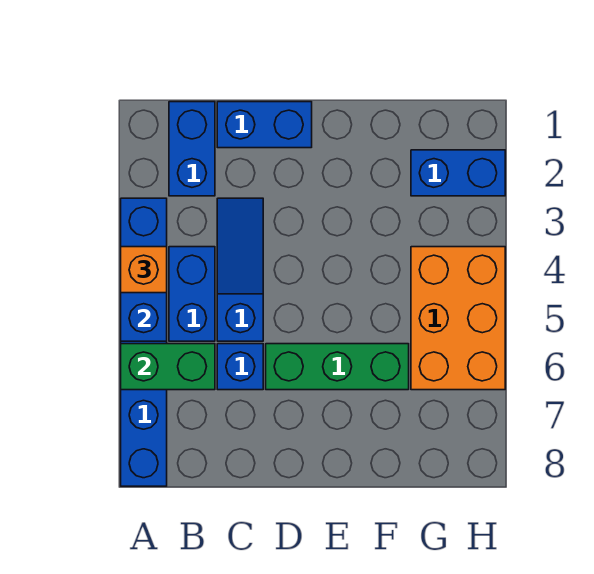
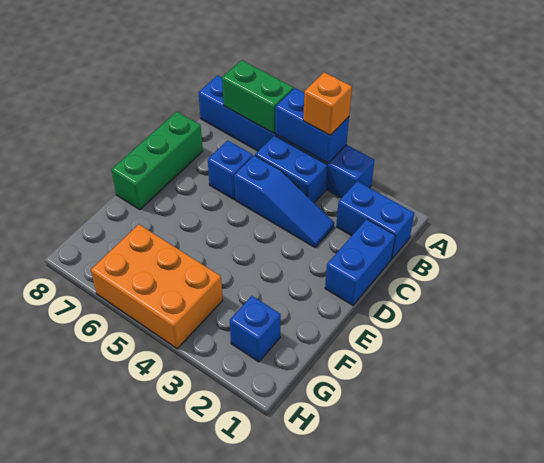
green 1x2 brick [121,344,215,390] -> green 1x2 brick turned to [222,60,293,133]
green 1x3 brick [266,344,409,390] -> green 1x3 brick moved to [111,112,203,210]
blue 1x2 brick [411,150,505,196] -> blue 1x1 brick [230,296,281,362]

